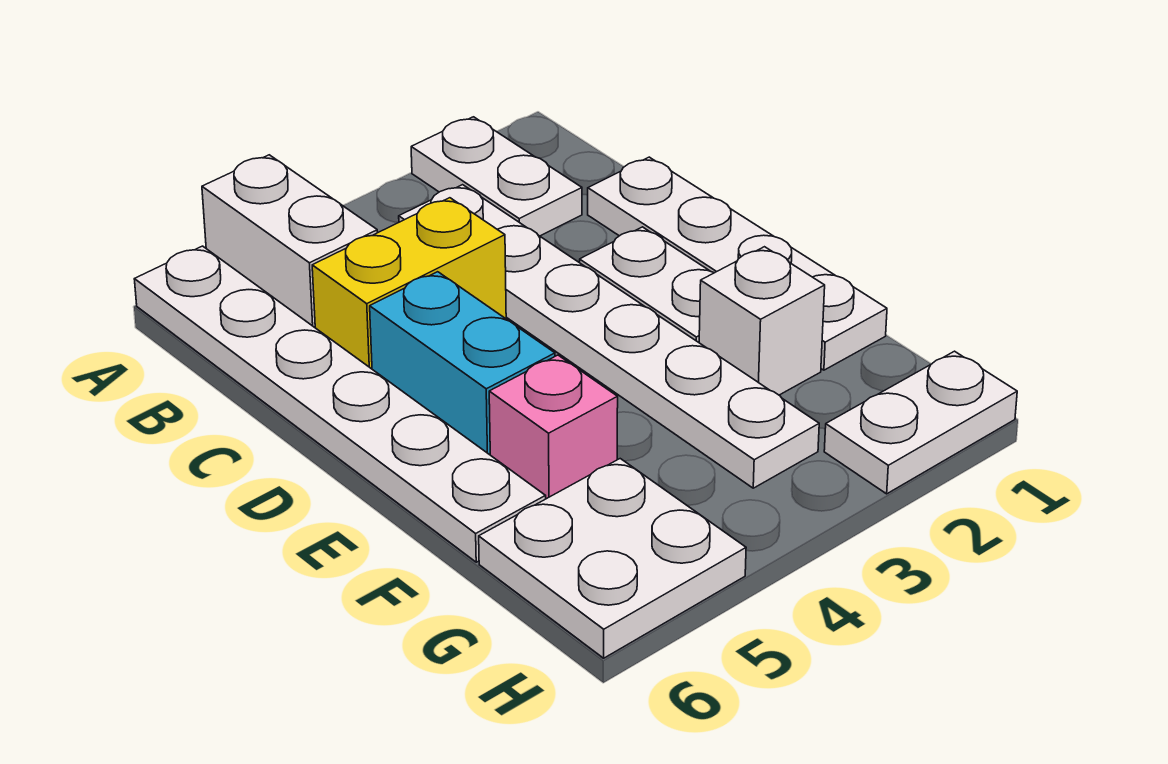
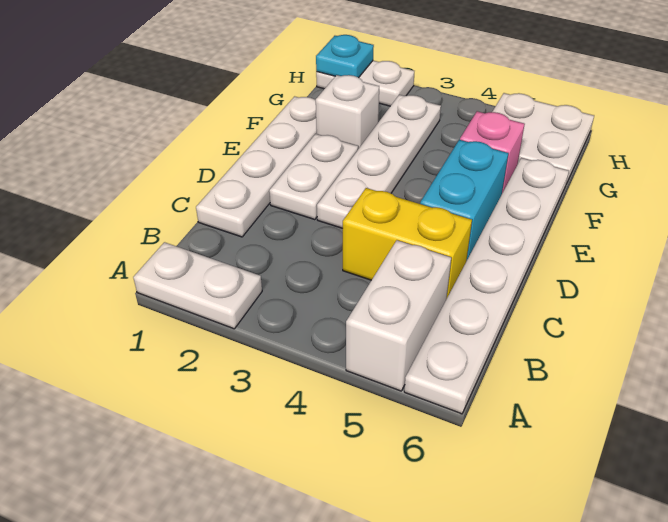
white 1x2 plate [411,117,582,236] -> white 1x2 plate turned to [133,242,262,329]
white 1x6 plate [399,185,819,488] -> white 1x4 plate [317,95,441,228]
none -> cyan 1x1 plate [316,35,374,78]

